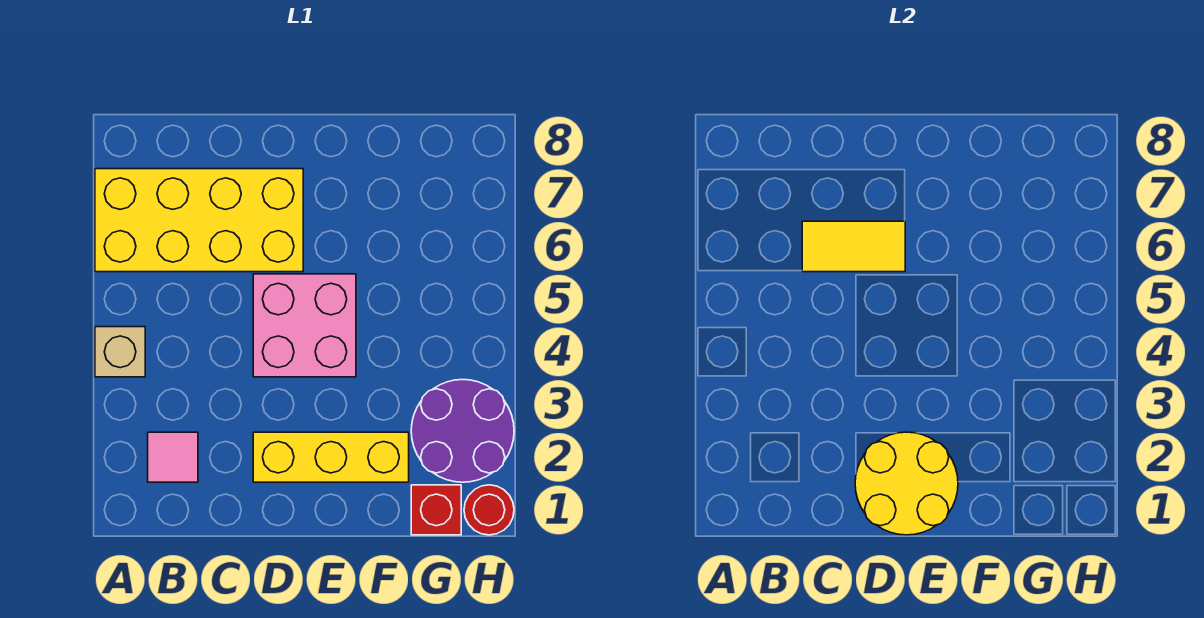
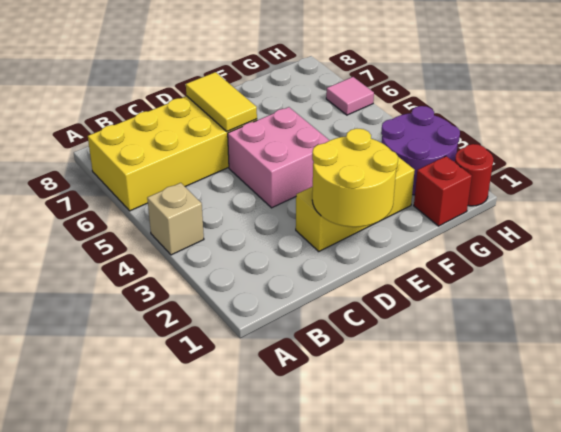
pink 1x1 tile [148,432,198,482] -> pink 1x1 tile moved to [326,77,374,115]
yellow 1x2 tile [802,221,905,272] -> yellow 1x2 tile turned to [186,72,257,131]

